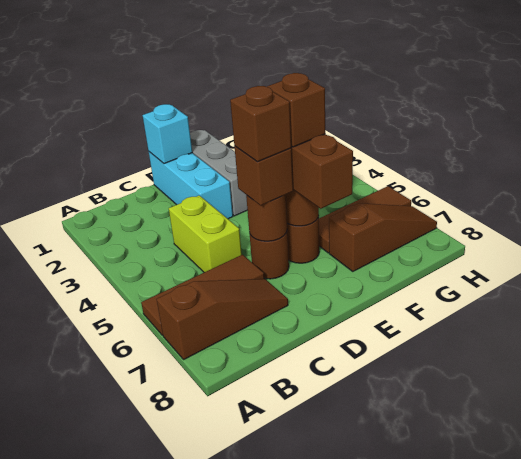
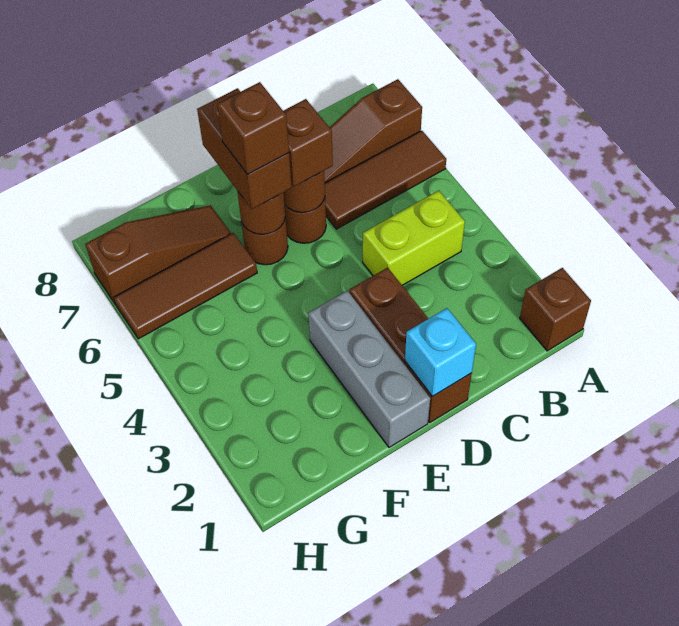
lime 1x2 brick [169,195,242,272] -> lime 1x2 brick turned to [363,191,465,285]
cyan 1x3 brick [149,152,233,219] -> brown 1x3 brick [349,268,472,422]
brown 1x1 brick [230,86,291,162] -> brown 1x1 brick moved to [520,268,591,351]
brown 1x3 slope [329,203,437,271] -> brown 1x3 slope turned to [85,206,231,305]

